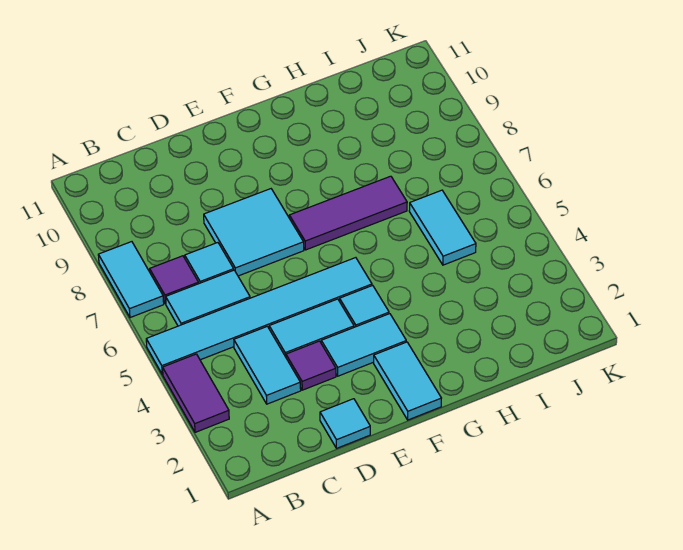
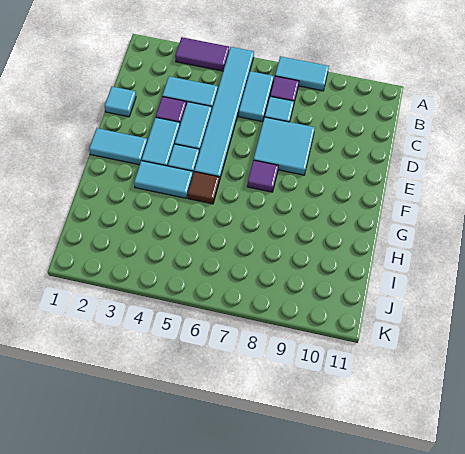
purple 1x3 tile [289,176,407,250] -> purple 1x1 tile [247,160,278,192]
none -> brown 1x1 tile [188,172,219,204]
cyan 1x2 tile [409,190,476,265] -> cyan 1x2 tile moved to [134,161,193,198]

